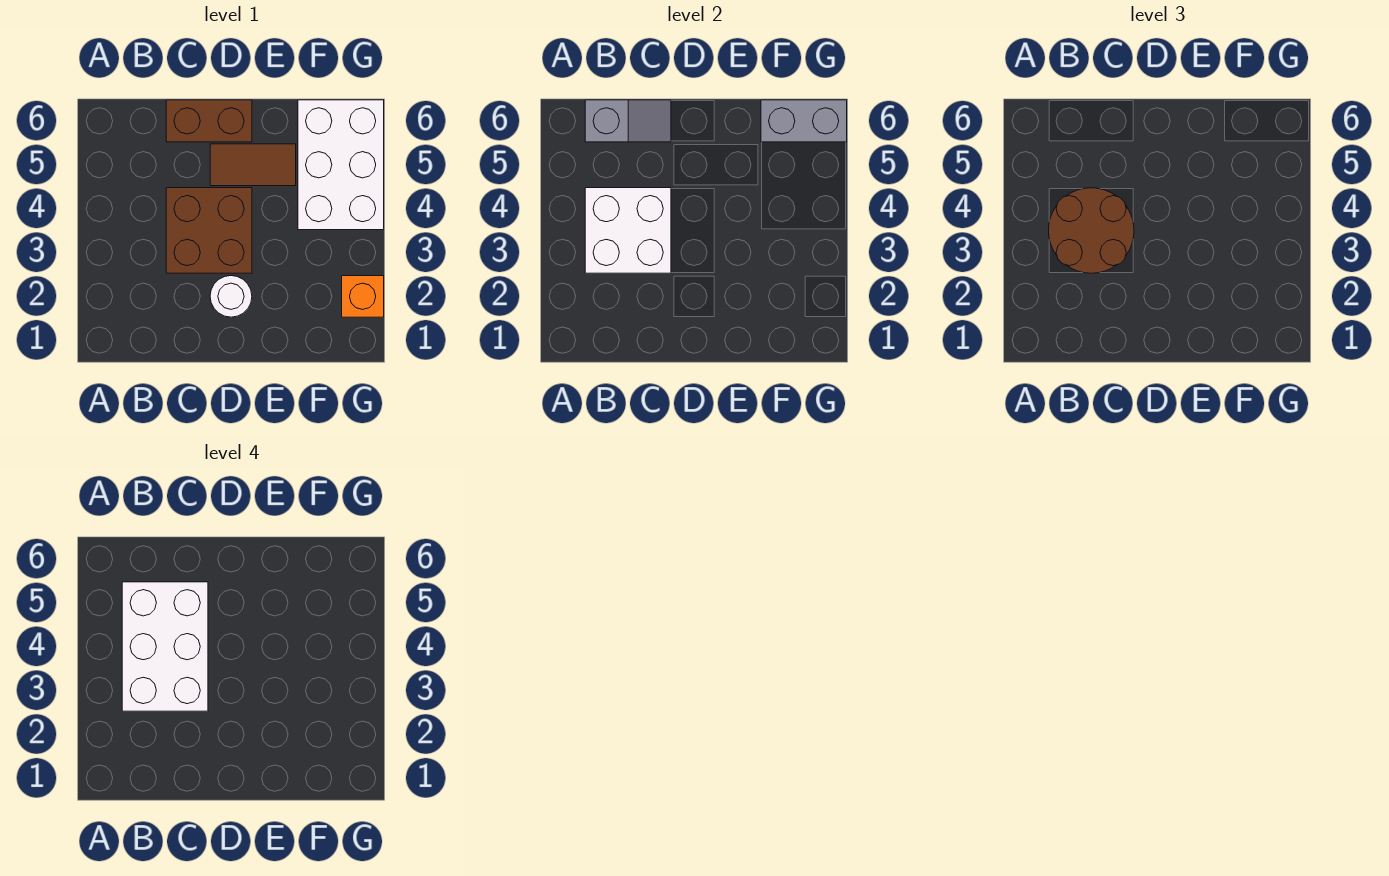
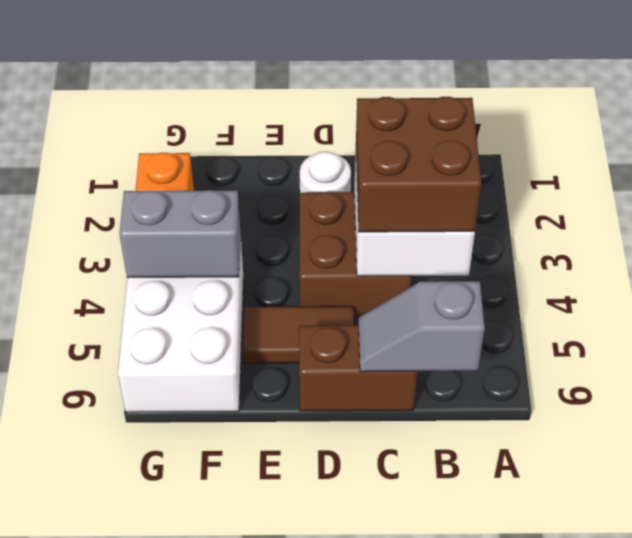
brown 2x2 round brick [1048,188,1134,273] -> brown 2x2 brick [356,97,482,232]
white 2x3 brick [122,582,208,711] -> none
grey 1x2 brick [761,100,847,142] -> grey 1x2 brick moved to [119,190,241,278]

